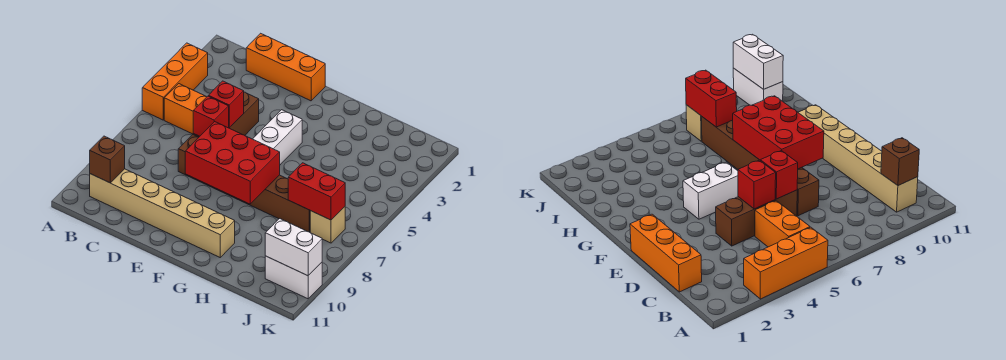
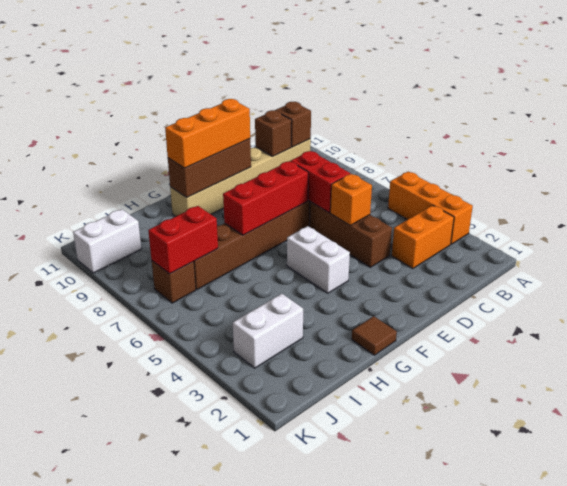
orange 1x2 brick [164,84,206,134] -> orange 1x2 brick moved to [392,205,454,269]
orange 1x3 brick [246,33,325,101] -> orange 1x3 brick moved to [165,99,250,168]
none -> brown 1x1 brick [255,110,292,156]
red 1x1 brick [209,81,244,128] -> orange 1x1 brick [330,174,372,225]
red 1x1 brick [193,96,229,136] -> red 1x2 brick [290,151,350,213]
red 2x3 brick [185,122,280,204] -> red 1x3 brick [223,161,308,235]
none -> brown 1x3 brick [168,139,251,197]
none -> brown 1x1 tile [352,316,397,355]
tan 1x1 brick [310,207,345,243] -> brown 1x1 brick [152,261,196,303]
white 1x2 brick [265,219,322,276] -> white 1x2 brick moved to [233,294,303,368]

